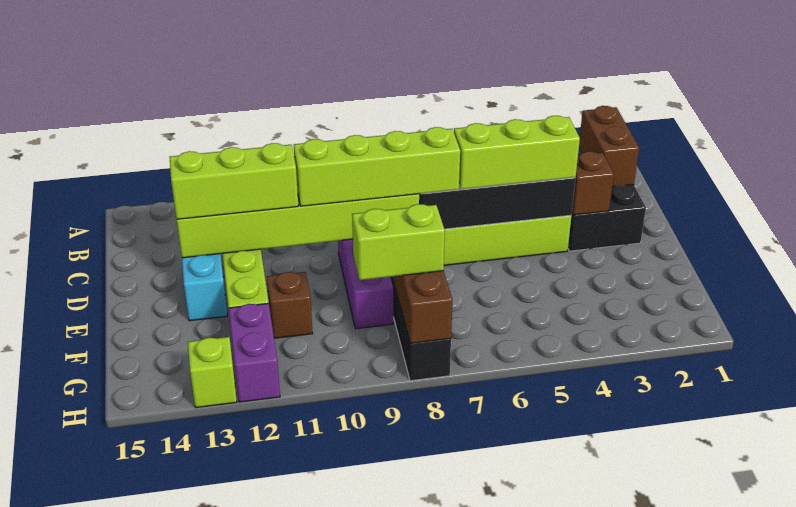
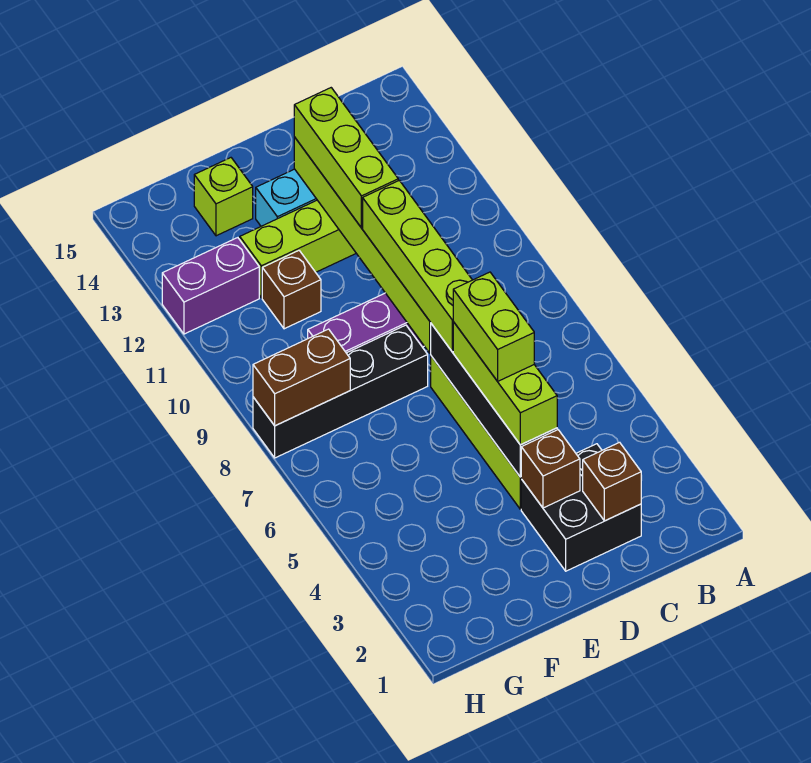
brown 1x2 brick [579,106,639,187] -> brown 1x1 brick [583,442,641,521]
lime 1x2 brick [352,204,445,280] -> lime 1x2 brick moved to [453,272,534,381]
lime 1x1 brick [188,337,237,408] -> lime 1x1 brick moved to [194,158,253,236]

